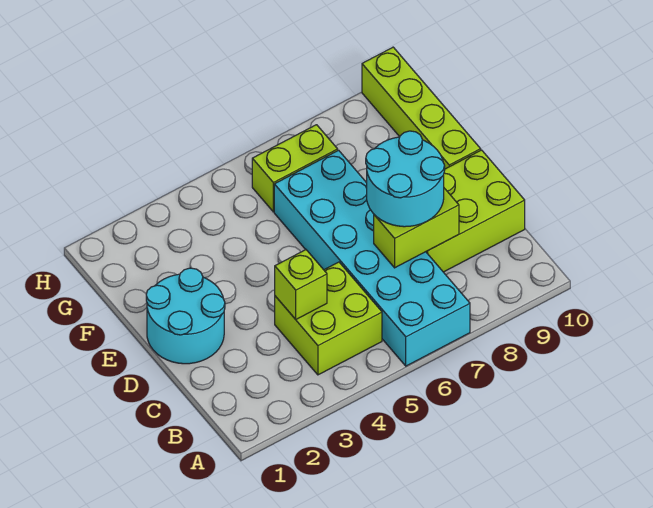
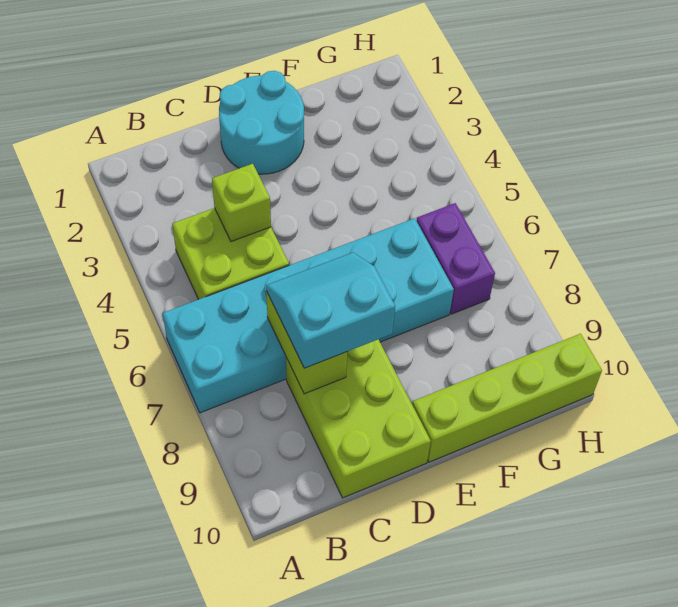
cyan 2x2 round brick [366,131,445,227] -> cyan 2x2 slope [266,253,395,368]
lime 1x2 brick [252,125,338,212] -> purple 1x2 brick [416,203,495,314]

